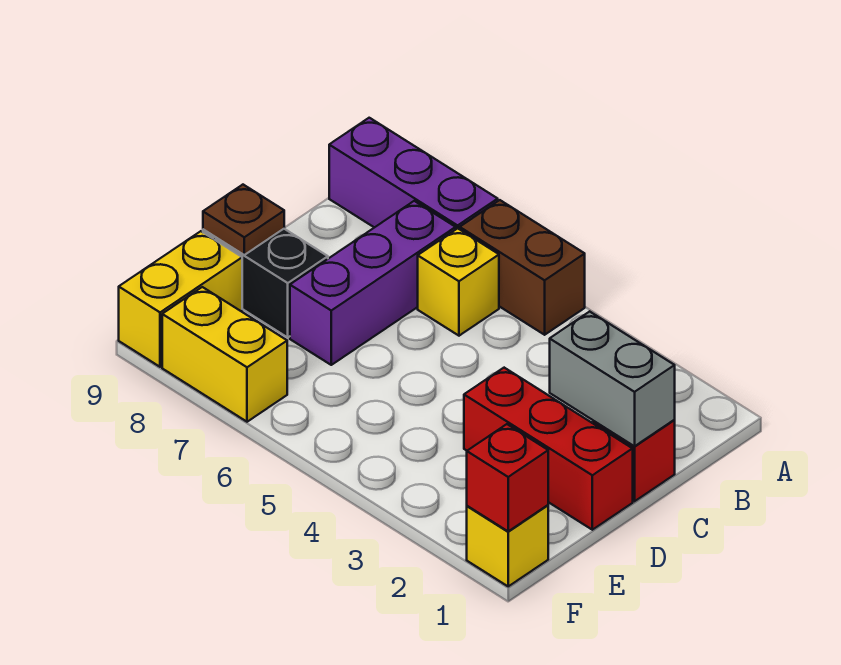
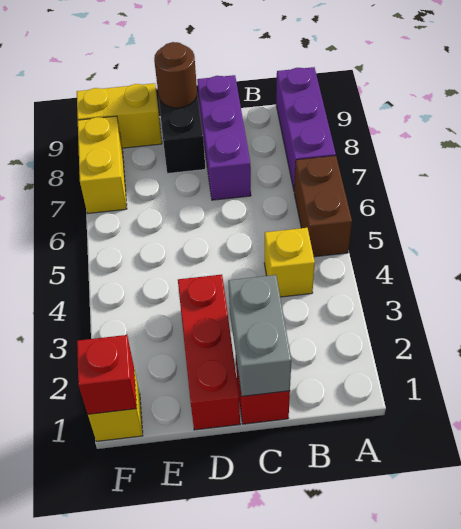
yellow 1x1 brick [418,228,499,336] -> yellow 1x1 brick moved to [264,228,315,297]
purple 1x3 brick [290,201,456,365] -> purple 1x3 brick turned to [197,75,251,200]
brown 1x1 plate [203,185,284,255] -> brown 1x1 round brick [154,42,197,108]

